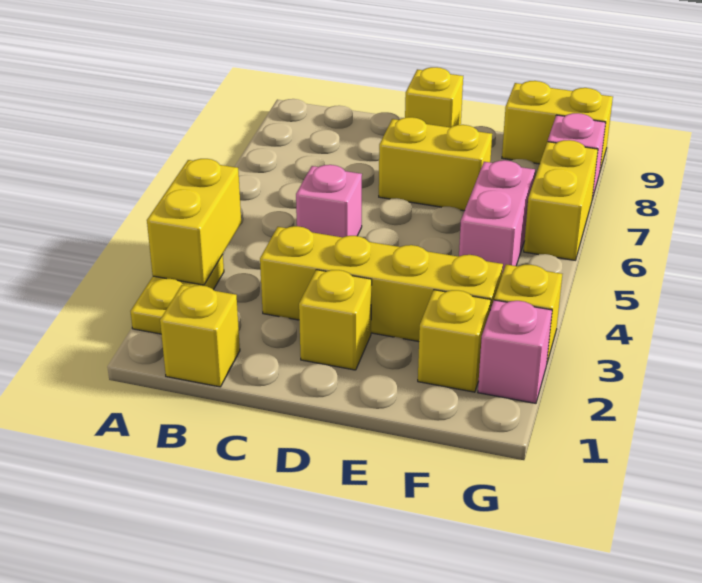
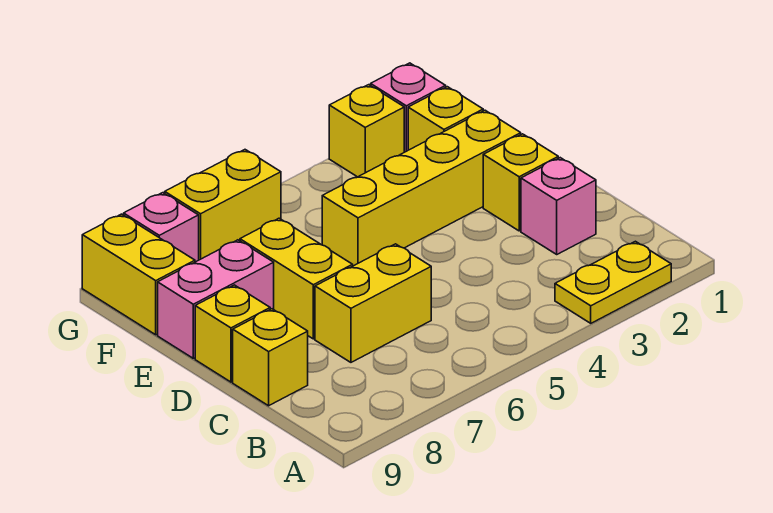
yellow 1x2 brick [147,159,241,285] -> yellow 1x2 brick moved to [315,244,431,362]
yellow 1x1 brick [160,285,240,387] -> yellow 1x1 brick moved to [233,309,308,406]
yellow 1x4 brick [260,226,503,342] -> yellow 1x4 brick turned to [322,110,521,266]
pink 1x1 brick [296,165,362,237] -> pink 1x1 brick moved to [521,158,596,254]
pink 1x2 brick [459,160,535,274] -> pink 1x2 brick moved to [158,240,274,358]

